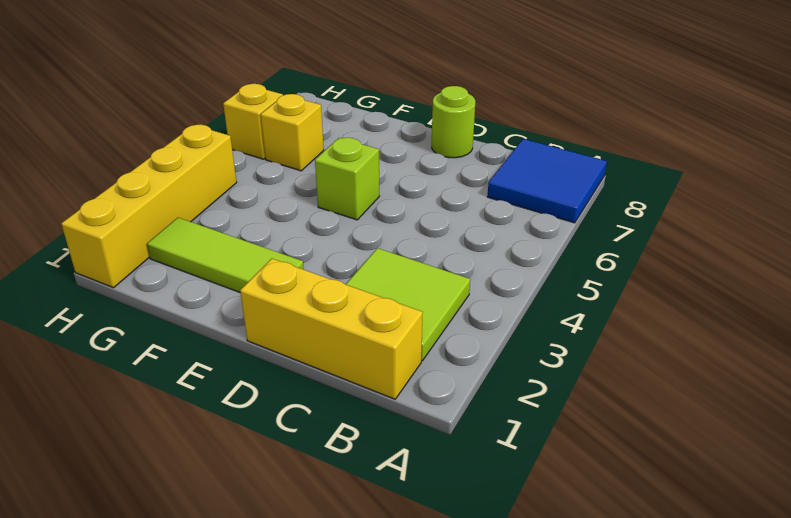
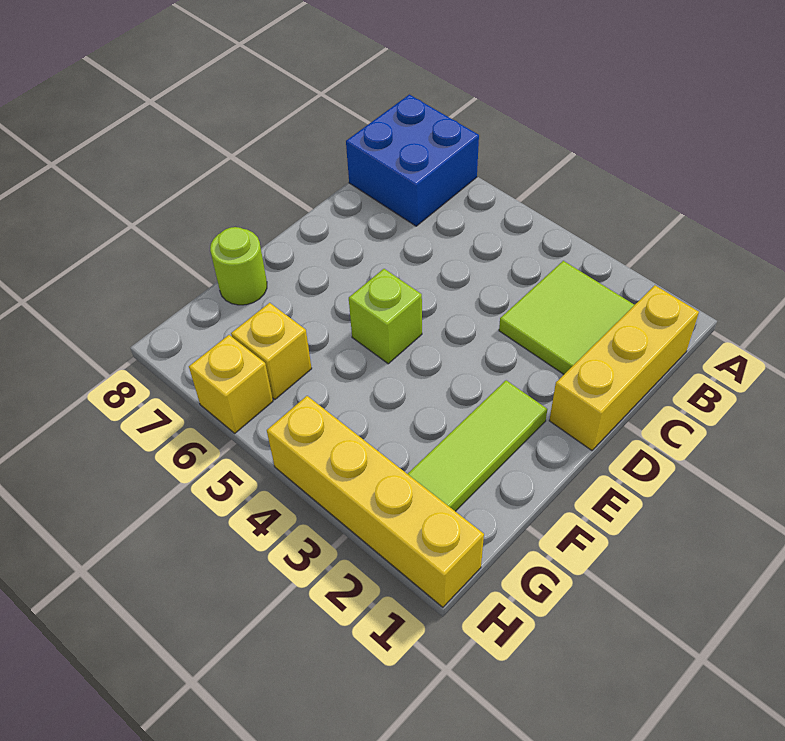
blue 2x2 tile [487,139,607,223] -> blue 2x2 brick [346,95,479,226]
lime 1x1 round brick [432,86,475,158] -> lime 1x1 round brick moved to [210,227,267,305]

